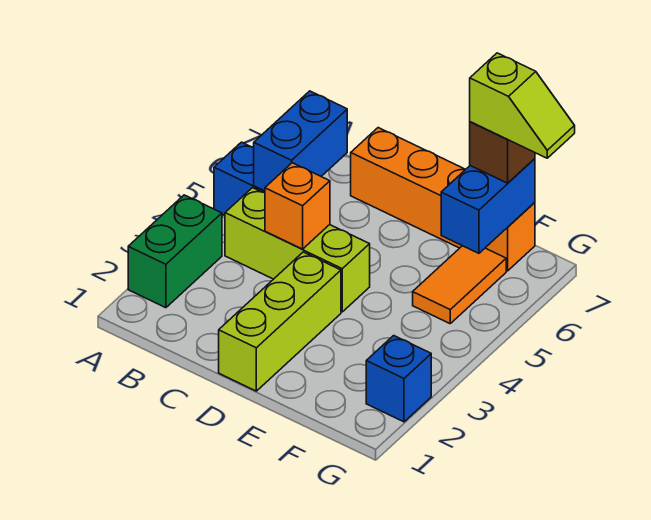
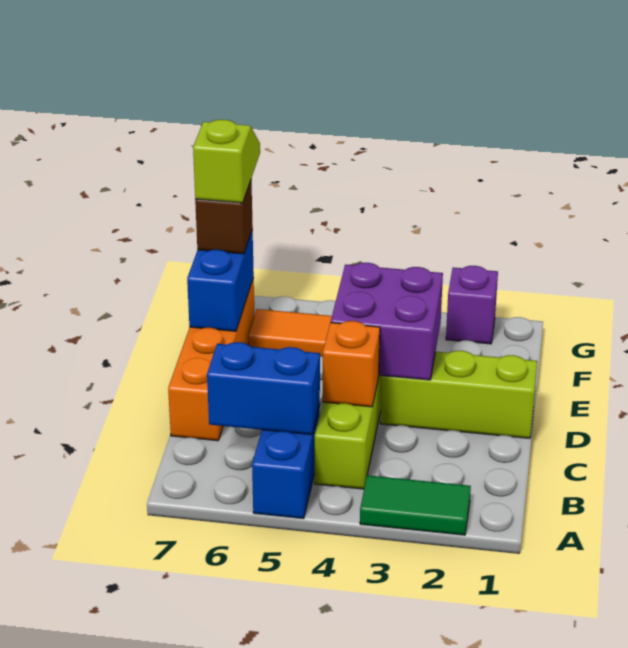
green 1x2 brick [128,195,222,308] -> green 1x2 tile [360,475,471,535]
none -> purple 2x2 brick [331,263,443,380]
blue 1x2 brick [441,159,535,253] -> blue 1x2 brick turned to [187,229,254,331]
blue 1x1 brick [366,336,431,422] -> purple 1x1 brick [446,266,498,344]

